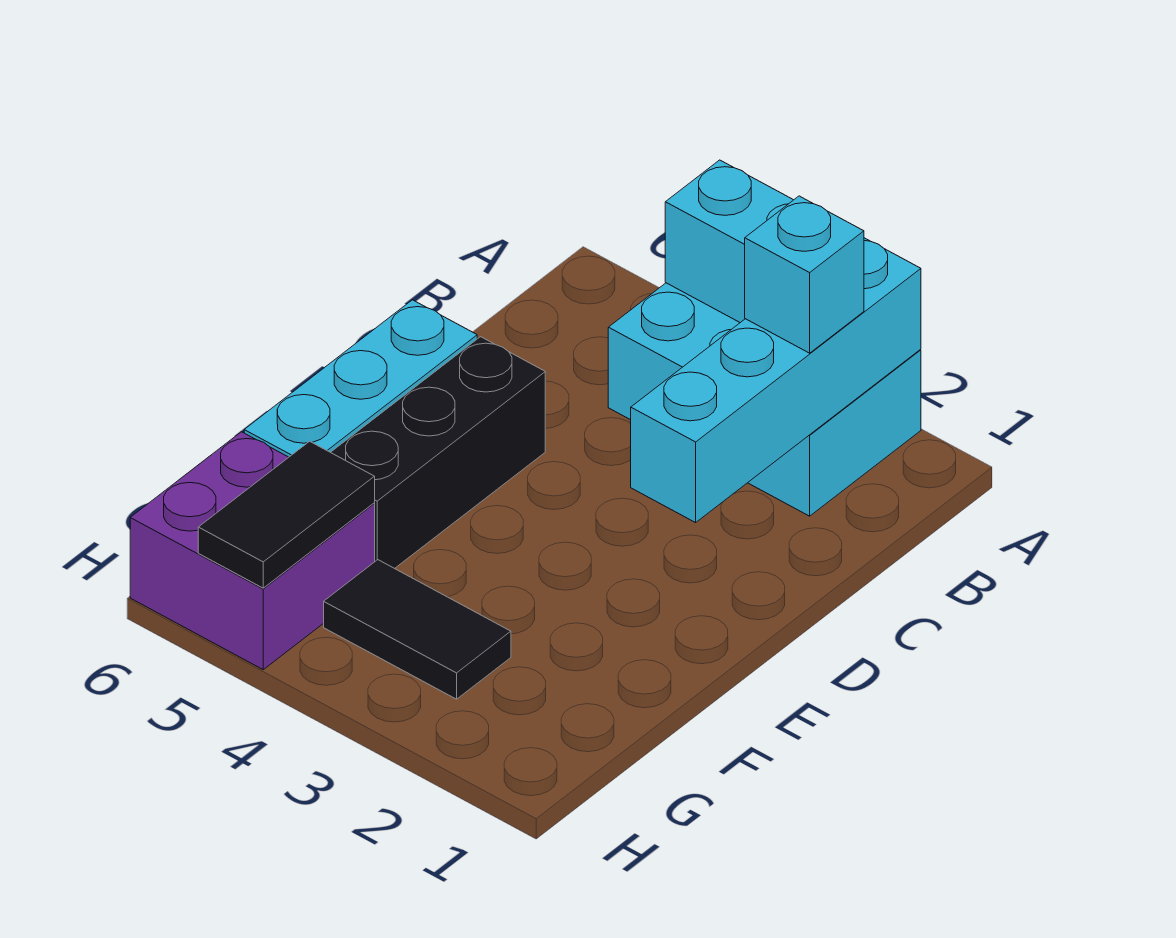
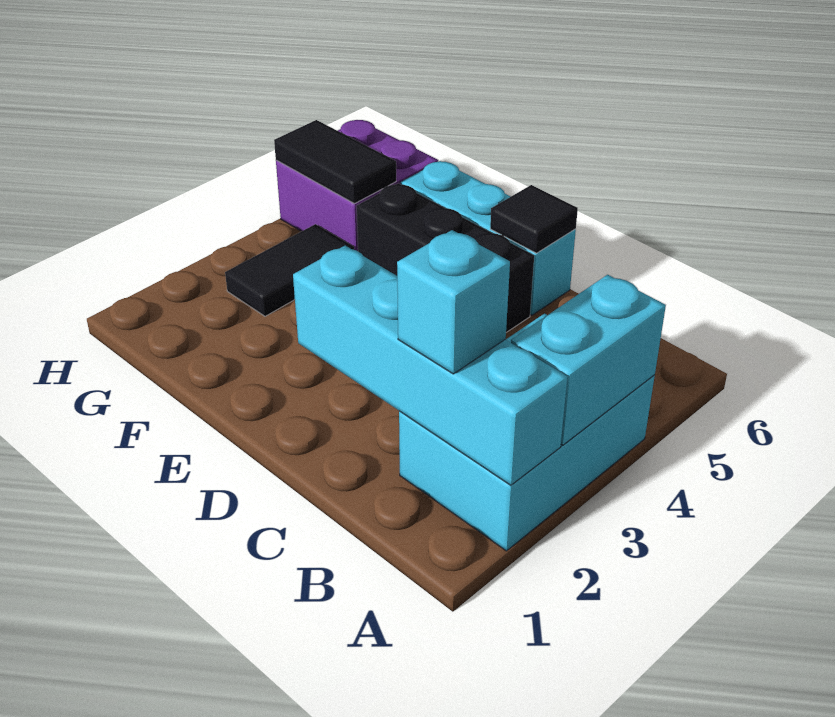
none -> black 1x1 tile [490,185,578,253]

